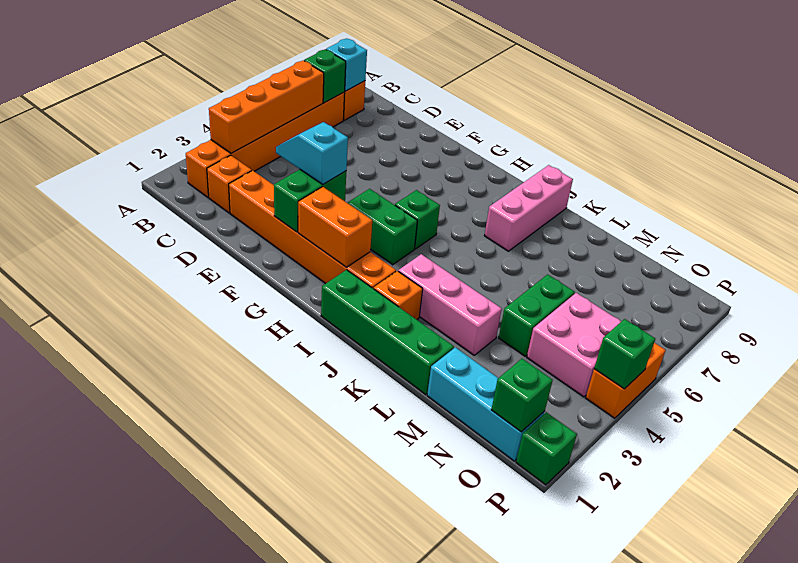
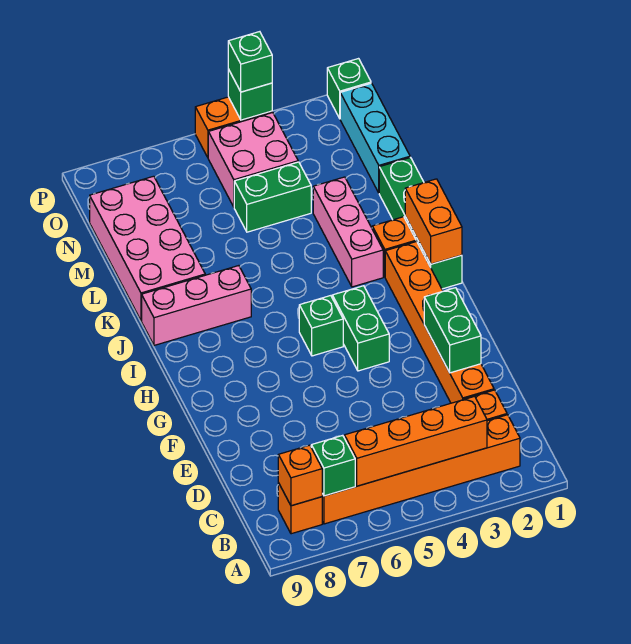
cyan 1x1 brick [326,38,367,91] -> orange 1x1 brick [278,445,322,506]
cyan 1x2 slope [276,122,348,184] -> none
green 1x2 brick [274,169,346,232] -> green 1x2 brick turned to [424,288,481,373]
orange 1x2 brick [298,187,372,267] -> orange 1x2 brick moved to [405,179,462,264]
none -> pink 2x4 brick [90,176,205,321]
green 1x1 brick [491,359,553,432] -> green 1x1 brick moved to [228,32,272,92]

